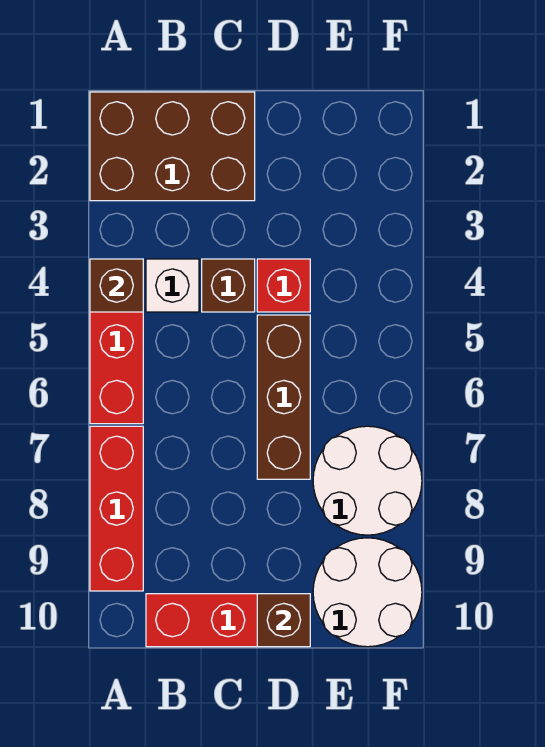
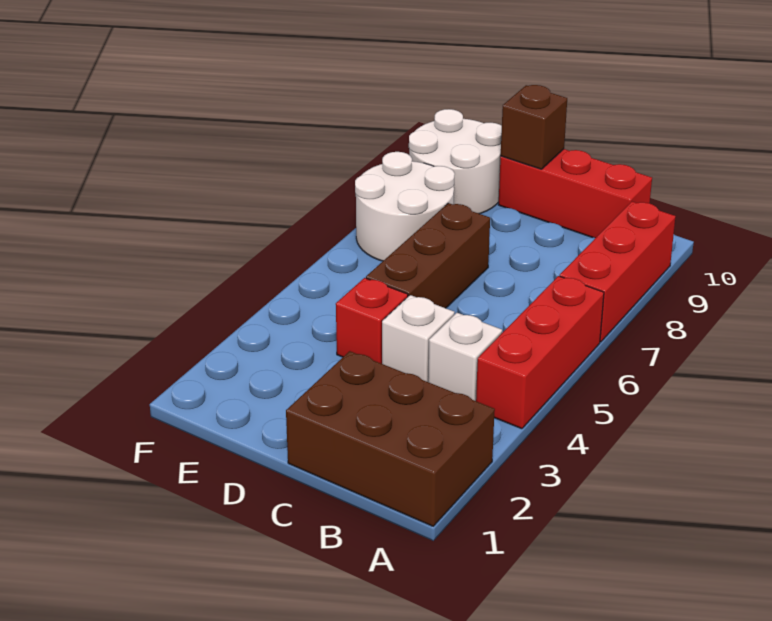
brown 1x1 brick [90,259,143,312] -> none
brown 1x1 brick [202,259,255,312] -> white 1x1 brick [382,295,455,382]

